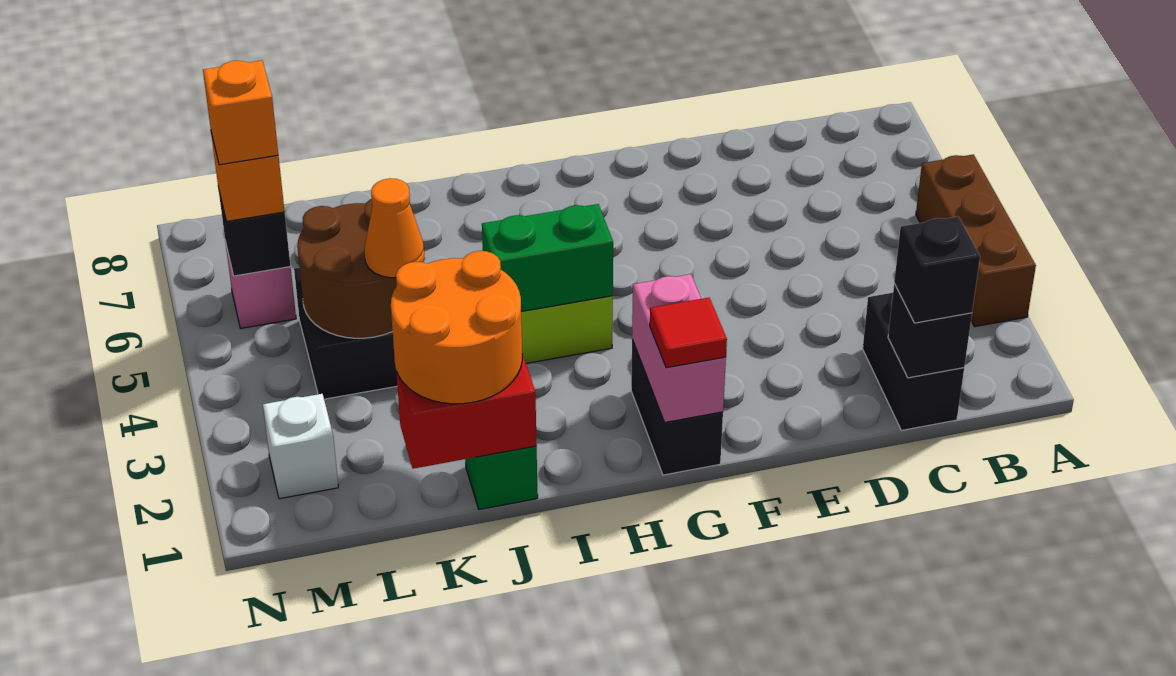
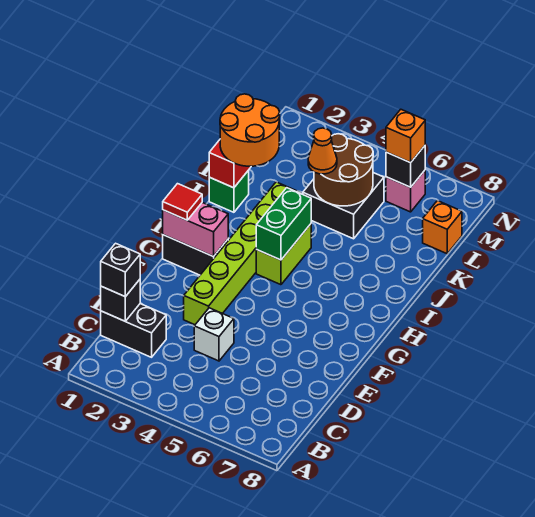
brown 1x3 brick [916,154,1036,327] -> none
none -> lime 1x6 brick [184,182,301,325]
white 1x1 brick [263,394,338,499] -> white 1x1 brick moved to [194,308,234,361]
orange 1x1 brick [203,61,278,165] -> orange 1x1 brick moved to [423,201,462,254]

